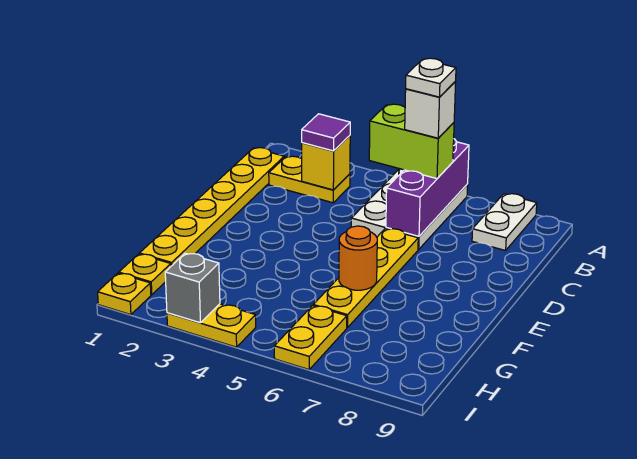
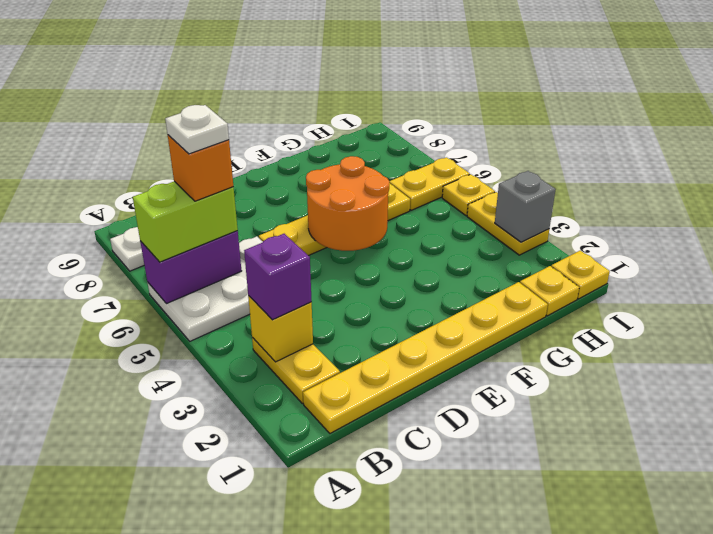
purple 1x3 brick [386,139,469,236] -> purple 1x2 brick [140,231,241,304]
purple 1x1 tile [302,114,350,151] -> purple 1x1 brick [244,234,312,320]
lime 1x2 brick [369,104,454,179] -> lime 1x2 brick turned to [133,181,238,262]
white 1x1 brick [405,82,456,138] -> orange 1x1 brick [168,135,233,201]
orange 1x1 round brick [339,226,377,290] -> orange 2x2 round brick [306,156,389,251]
none -> yellow 1x1 plate [442,174,495,216]

